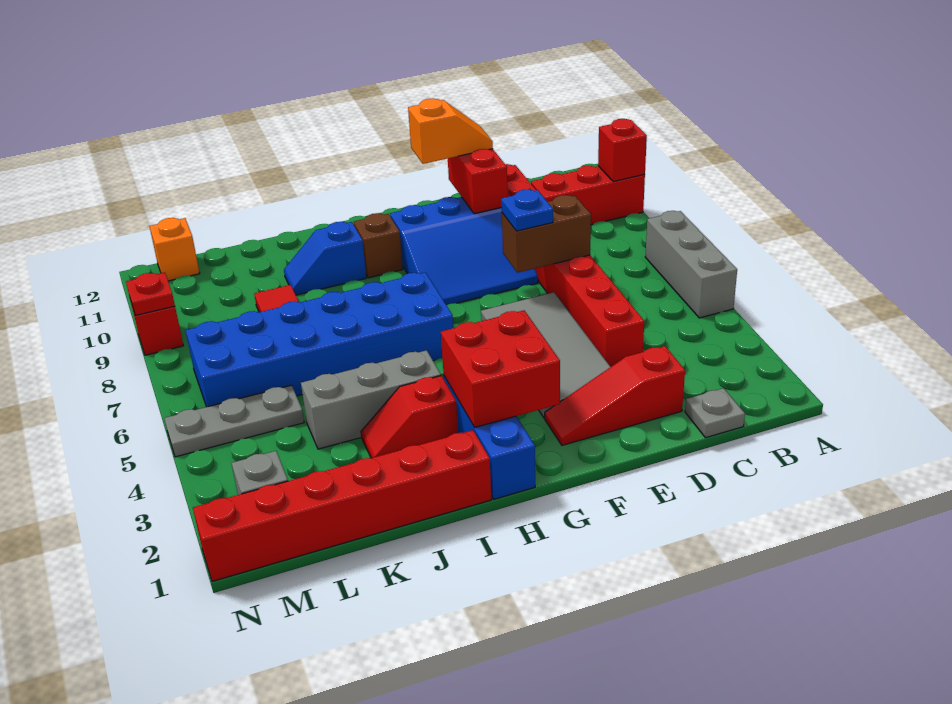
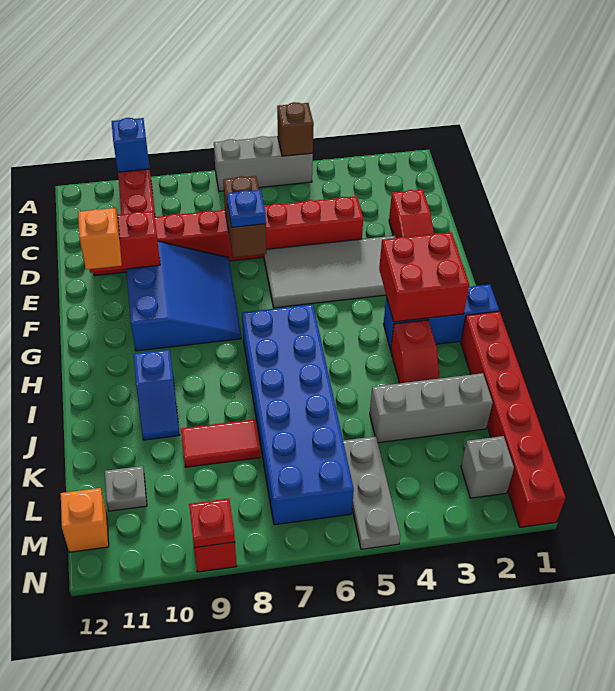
red 1x1 brick [598,119,647,182] -> blue 1x1 brick [112,118,149,172]
grey 1x1 plate [685,388,745,438] -> grey 1x1 plate moved to [105,466,147,511]
brown 1x1 brick [354,213,403,278] -> brown 1x1 brick moved to [277,102,314,156]
grey 1x3 brick [301,350,441,449] -> grey 1x3 brick turned to [370,373,493,443]

